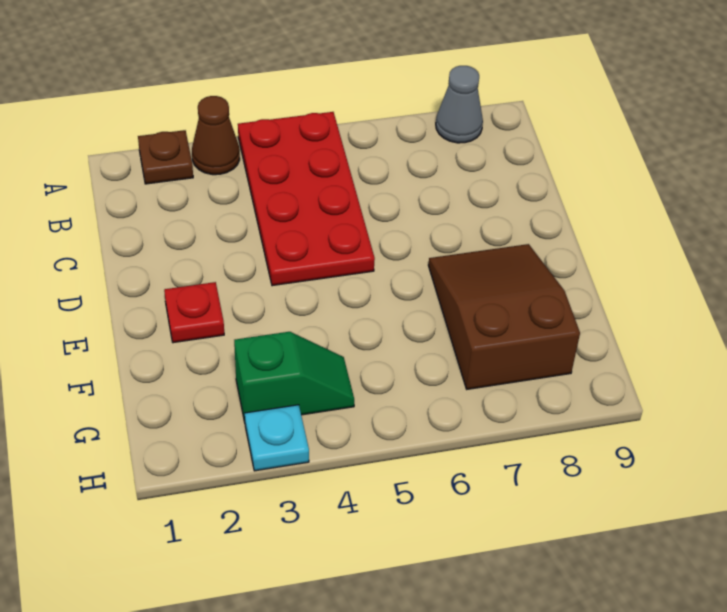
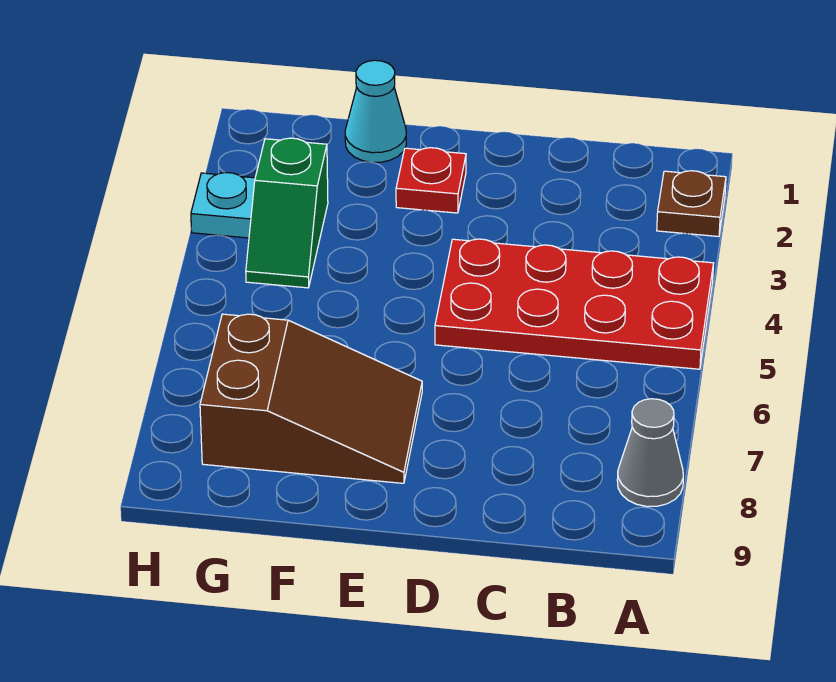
brown 1x1 cone [192,96,240,175] -> none
none -> cyan 1x1 cone [345,60,406,162]

